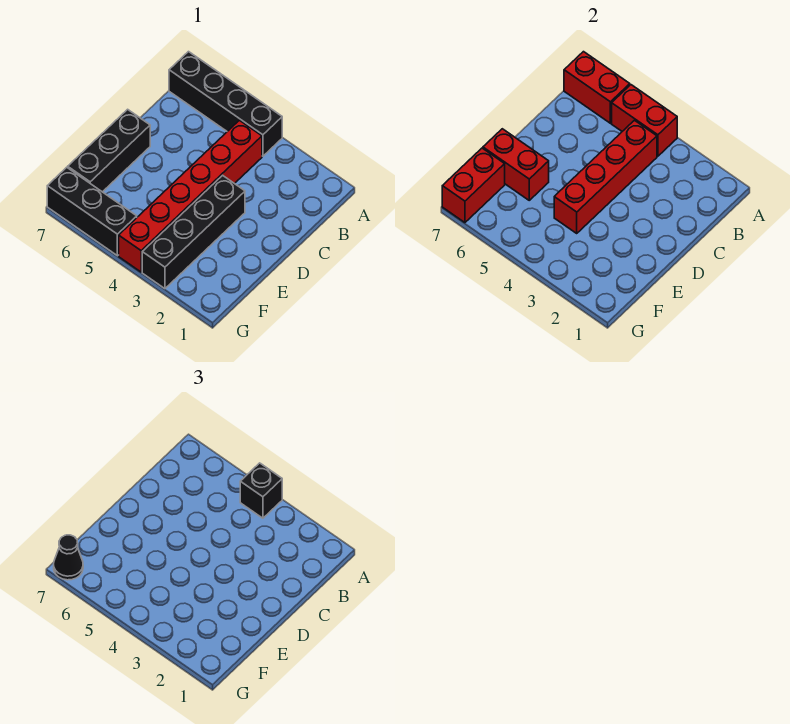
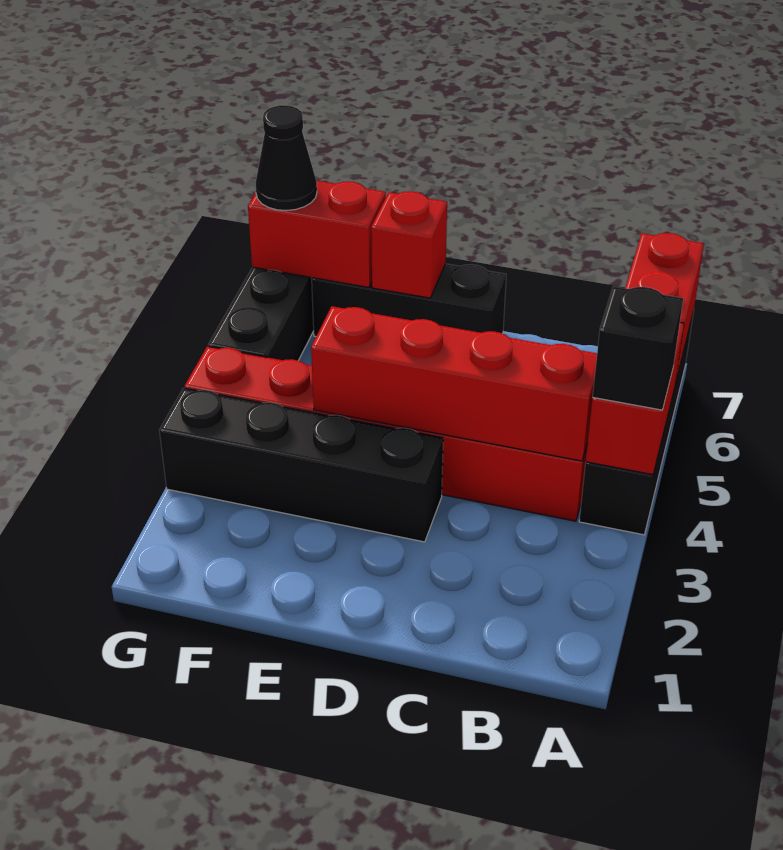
red 1x2 brick [483,129,549,200] -> red 1x1 brick [371,191,447,298]

